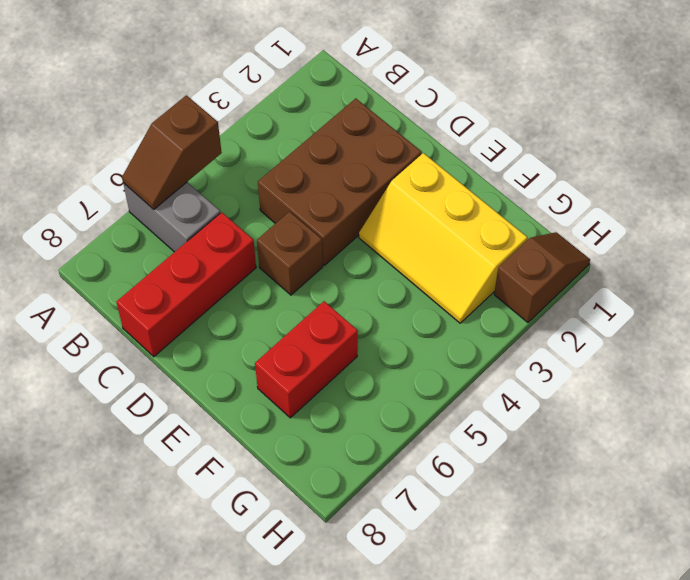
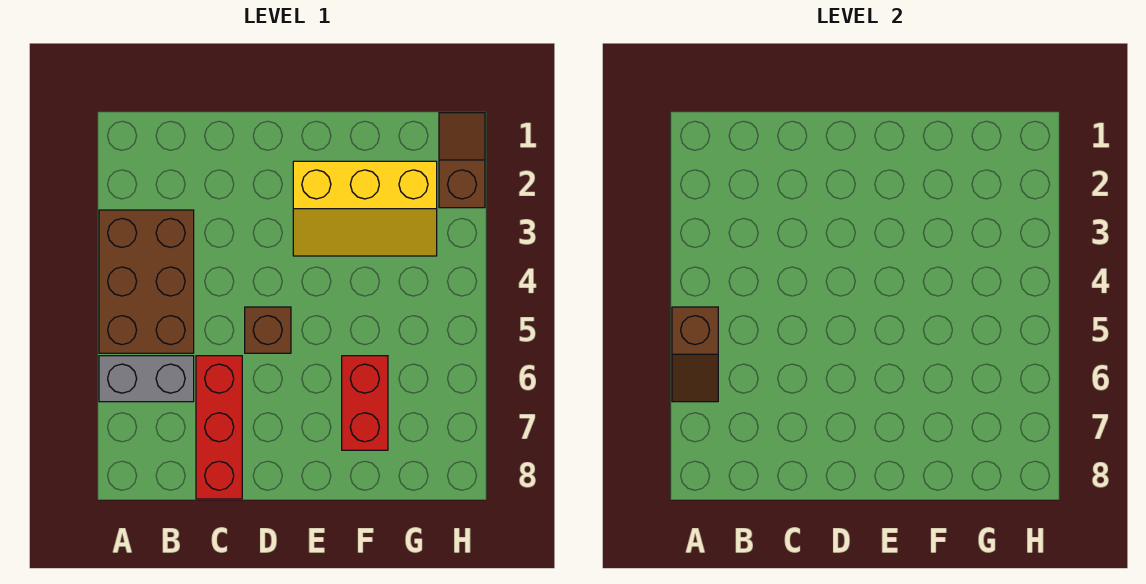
brown 2x3 brick [258,98,422,265] -> brown 2x3 brick moved to [99,210,194,353]

